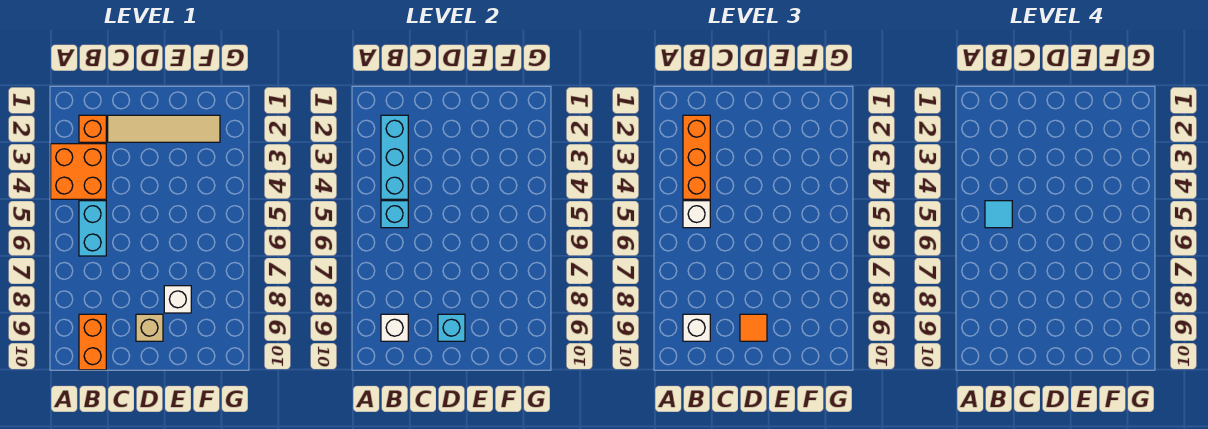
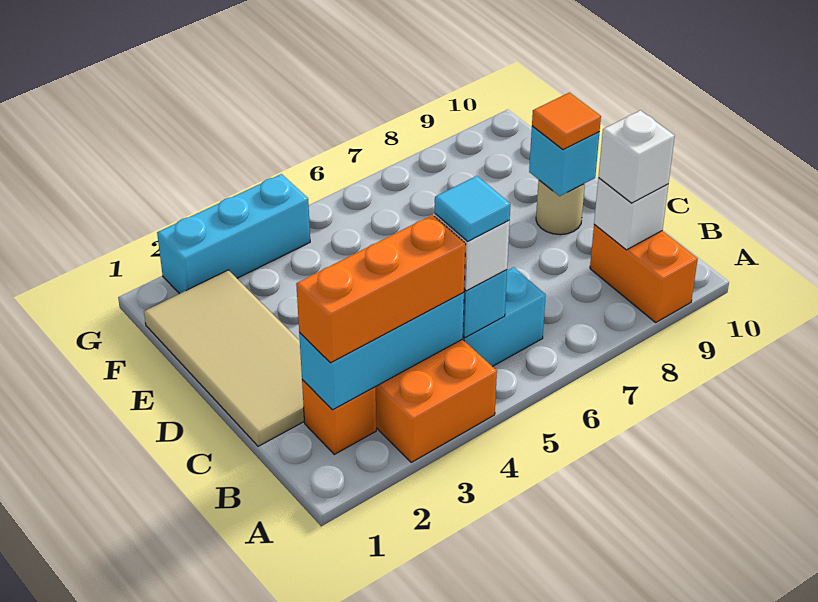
orange 1x2 brick [79,314,106,370] -> orange 1x2 brick turned to [590,224,698,322]
tan 1x4 tile [108,115,220,142] -> tan 2x4 tile [144,270,304,446]
tan 1x1 brick [136,314,163,341] -> tan 1x1 round brick [536,180,585,235]
white 1x1 brick [164,286,191,313] -> none
none -> cyan 1x3 brick [157,174,310,294]

